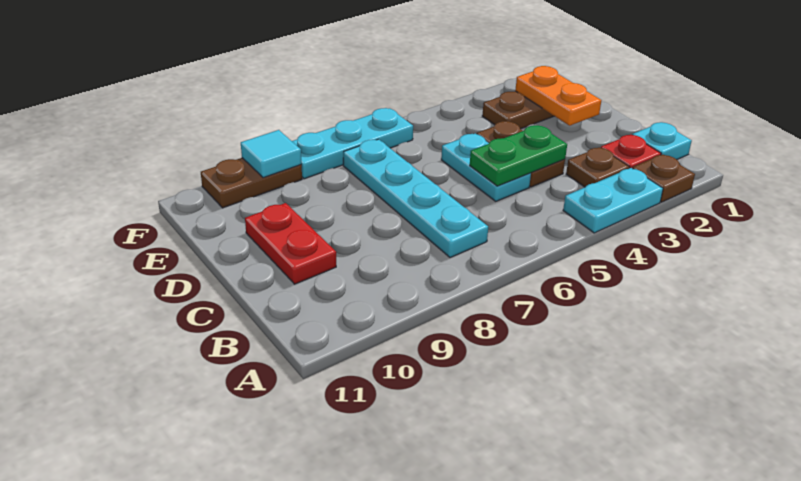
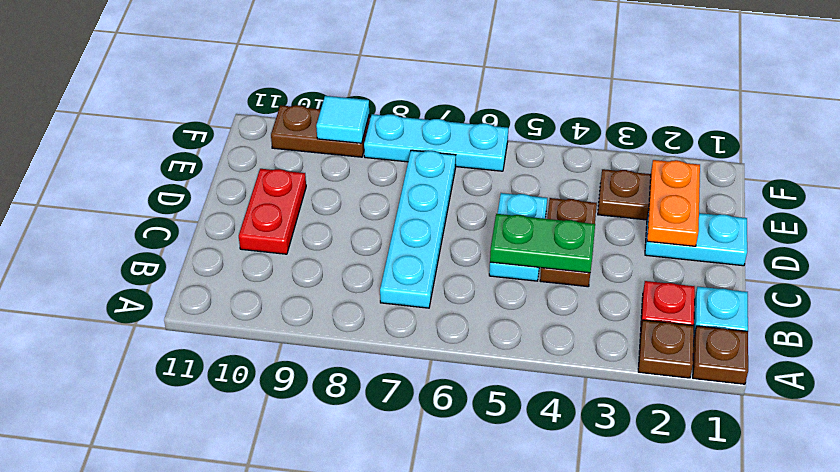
cyan 1x2 plate [563,168,663,233] -> cyan 1x2 plate moved to [645,211,747,266]
brown 1x1 plate [566,147,629,187] -> brown 1x1 plate moved to [693,326,748,384]

